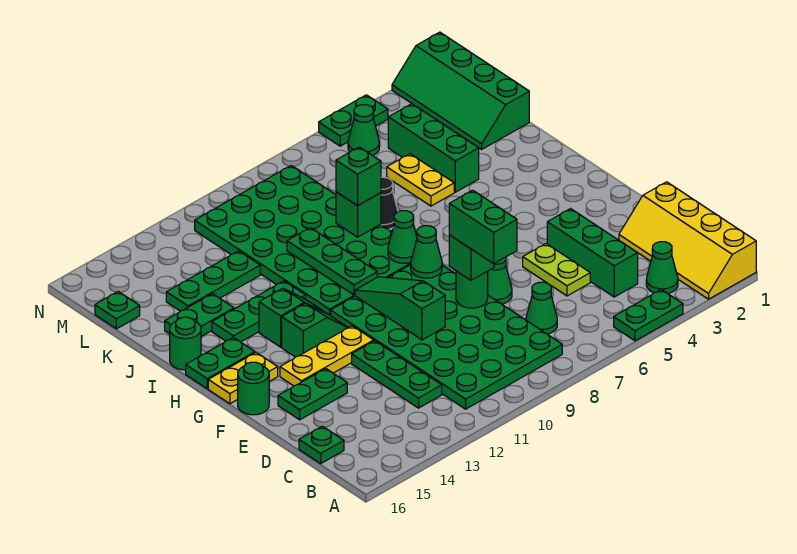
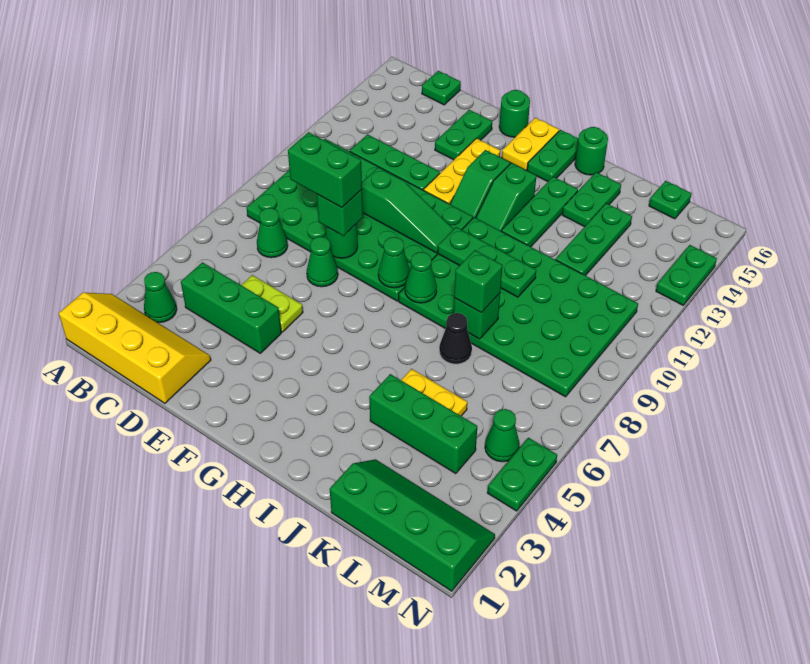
green 1x2 plate [614,290,683,341] -> green 1x2 plate moved to [656,245,717,305]

